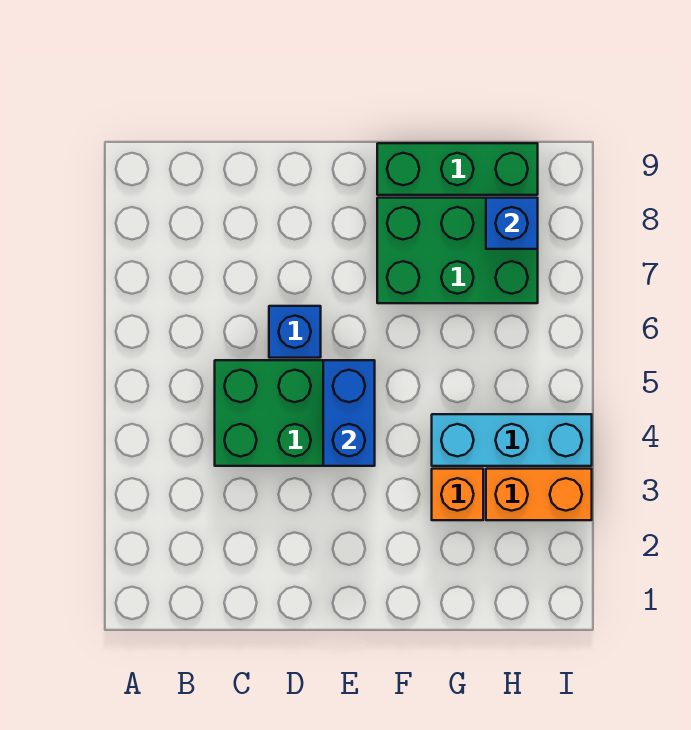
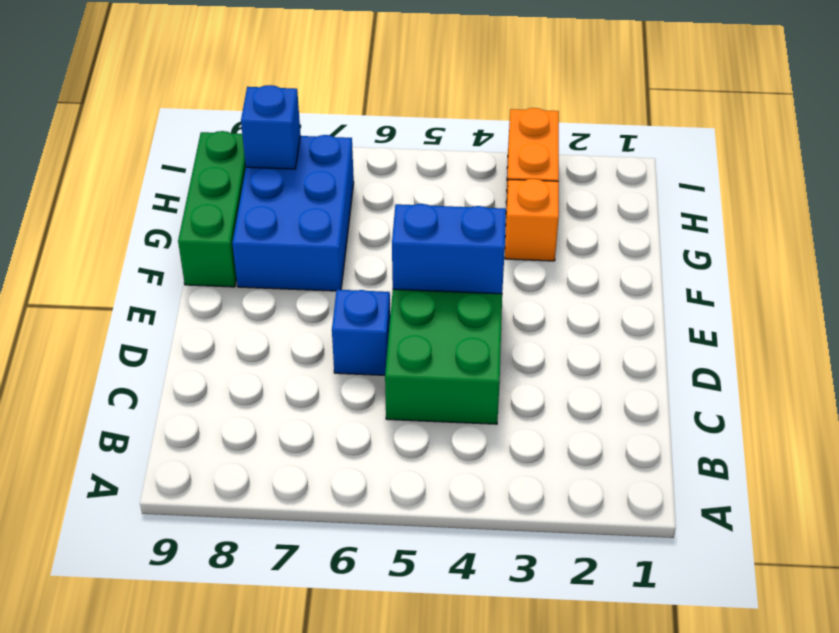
green 2x3 brick [377,198,538,303] -> blue 2x3 brick [232,135,354,291]
cyan 1x3 brick [432,414,592,466] -> none

